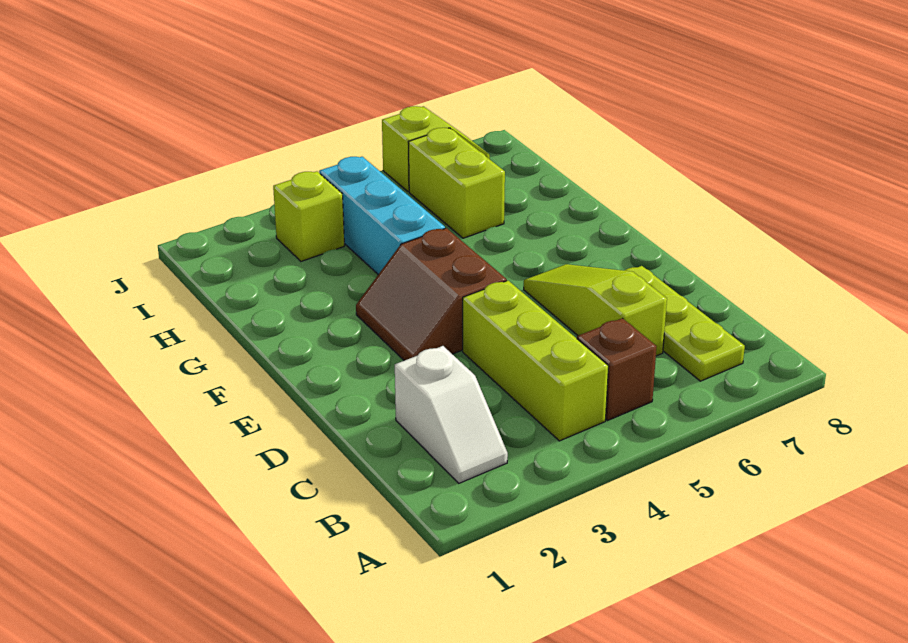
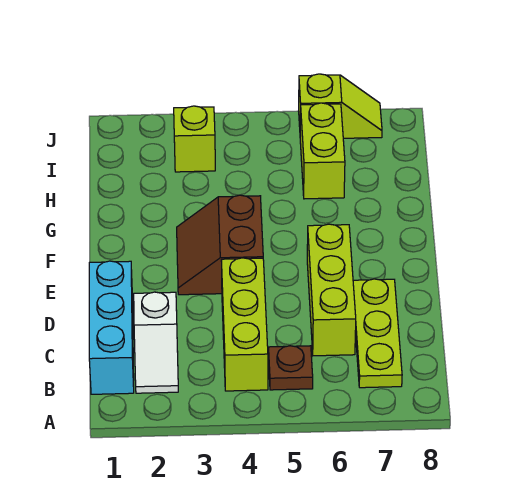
brown 1x1 brick [577,318,657,420] -> brown 1x1 plate [269,346,313,390]
lime 1x3 slope [524,264,667,356] -> lime 1x3 brick [307,224,356,356]
cyan 1x3 brick [319,157,445,274] -> cyan 1x3 brick moved to [89,261,134,394]

